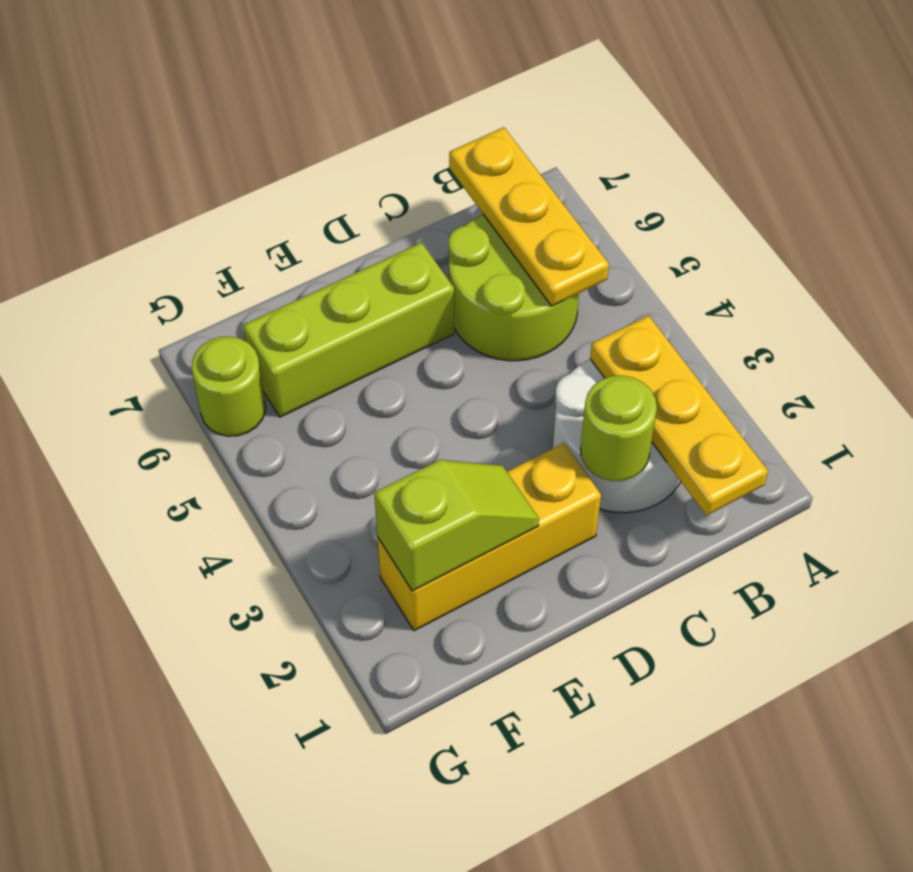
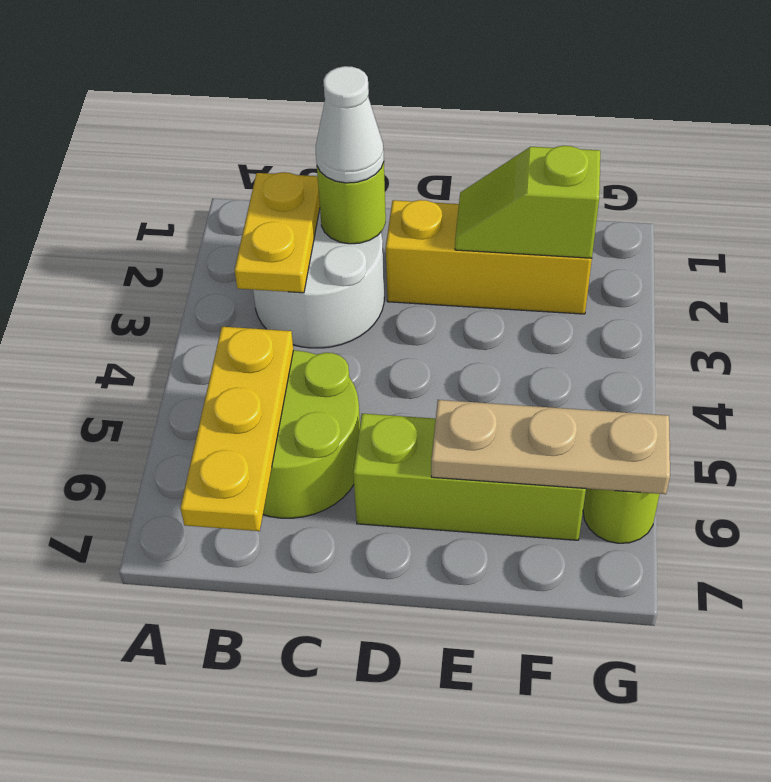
yellow 1x3 plate [590,315,768,516] -> yellow 1x2 plate [235,172,320,293]
none -> white 1x1 cone [316,66,384,183]
none -> tan 1x3 plate [431,400,670,494]

